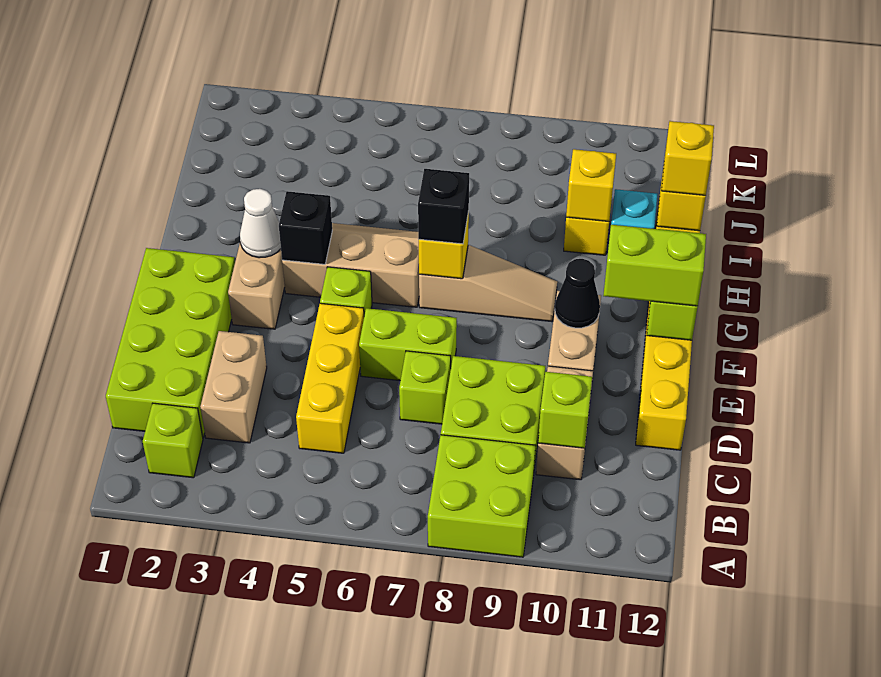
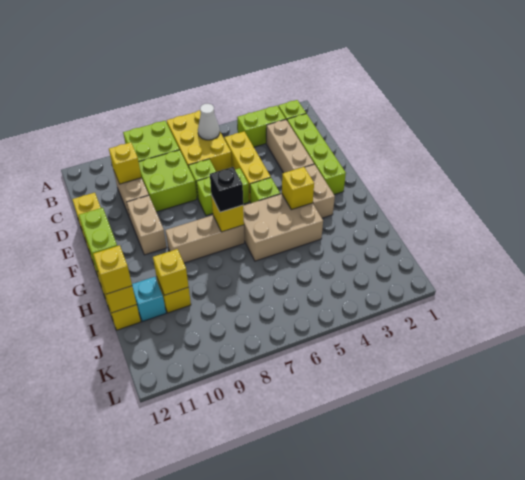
none -> yellow 2x3 brick [167,110,232,172]
lime 2x4 brick [106,248,235,437] -> lime 1x4 brick [287,114,346,195]
tan 1x2 brick [200,331,267,443] -> tan 1x3 brick [266,120,314,173]
lime 1x1 brick [538,372,592,448] -> yellow 1x1 brick [109,142,141,184]
black 1x1 cone [555,259,600,328] -> none
lime 1x2 brick [603,225,706,306] -> lime 1x2 brick moved to [237,106,286,147]
white 1x1 cone [240,189,281,258] -> white 1x1 cone moved to [198,104,220,140]
tan 2x3 slope [282,223,419,307] -> tan 2x3 brick [243,194,323,261]
black 1x1 brick [279,191,332,264] -> yellow 1x1 brick [282,167,314,210]
tan 1x3 slope [419,245,557,322] -> tan 1x3 brick [165,215,244,263]

